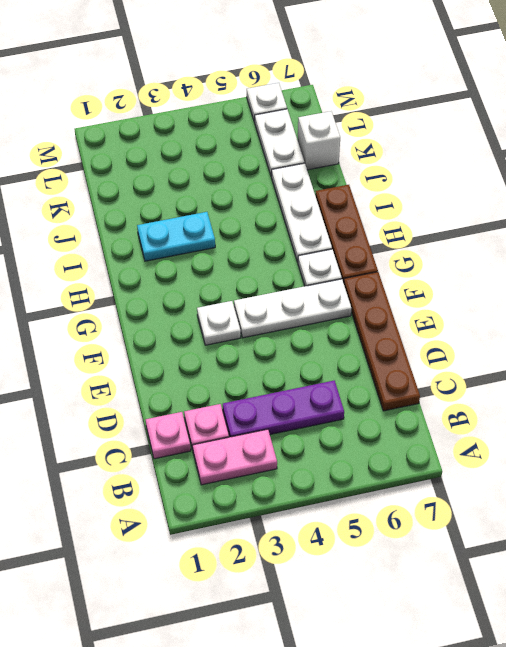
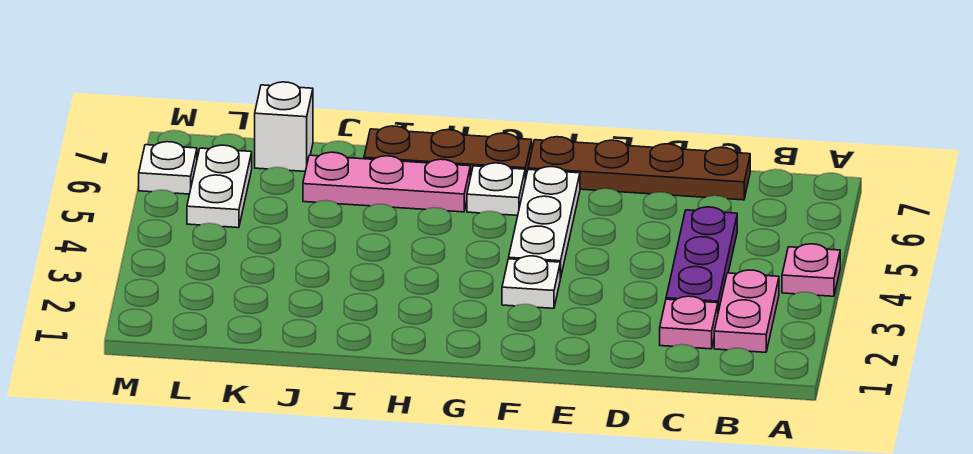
pink 1x1 plate [146,412,191,459] -> pink 1x1 plate moved to [782,244,840,296]
white 1x3 plate [271,163,332,262] -> pink 1x3 plate [303,152,470,212]
cyan 1x2 plate [137,212,215,261] -> none
white 1x2 plate [255,109,304,176] -> white 1x2 plate turned to [187,145,252,228]

